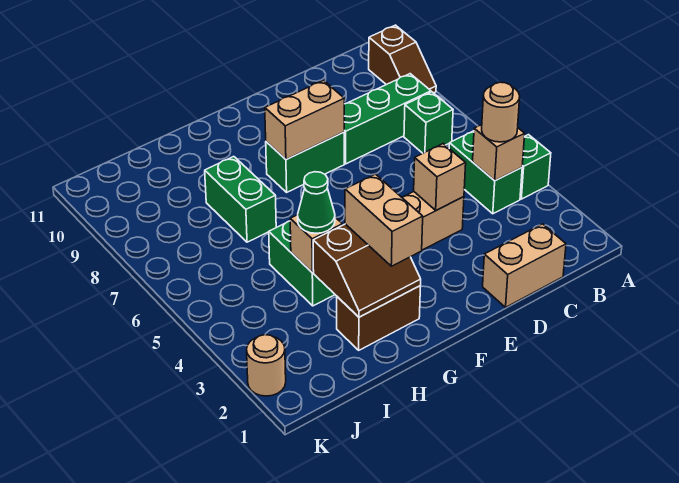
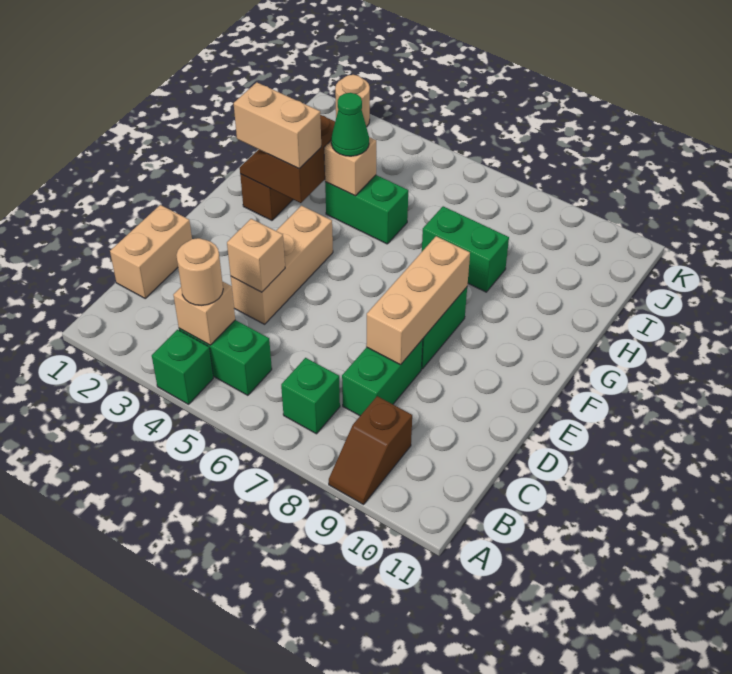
brown 1x2 slope [369,25,436,93] -> brown 1x2 slope turned to [329,396,412,505]
green 1x3 brick [344,74,431,164] -> green 1x2 brick [342,339,423,416]
tan 1x2 brick [265,80,344,159] -> tan 1x3 brick [366,236,470,365]

